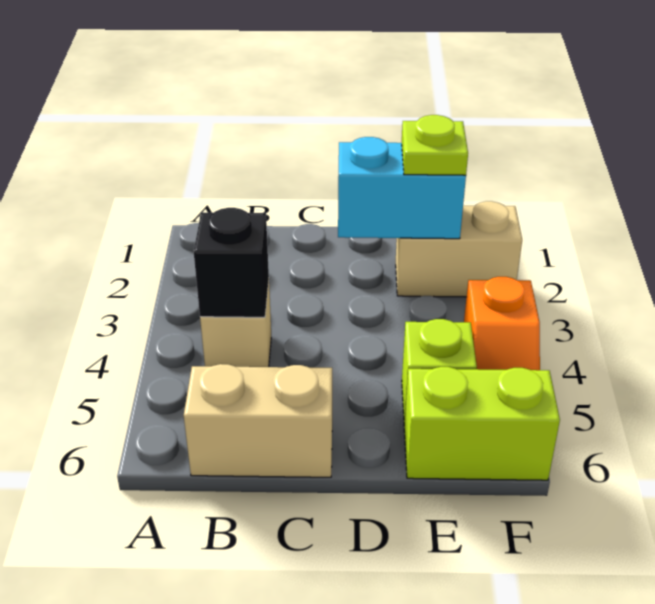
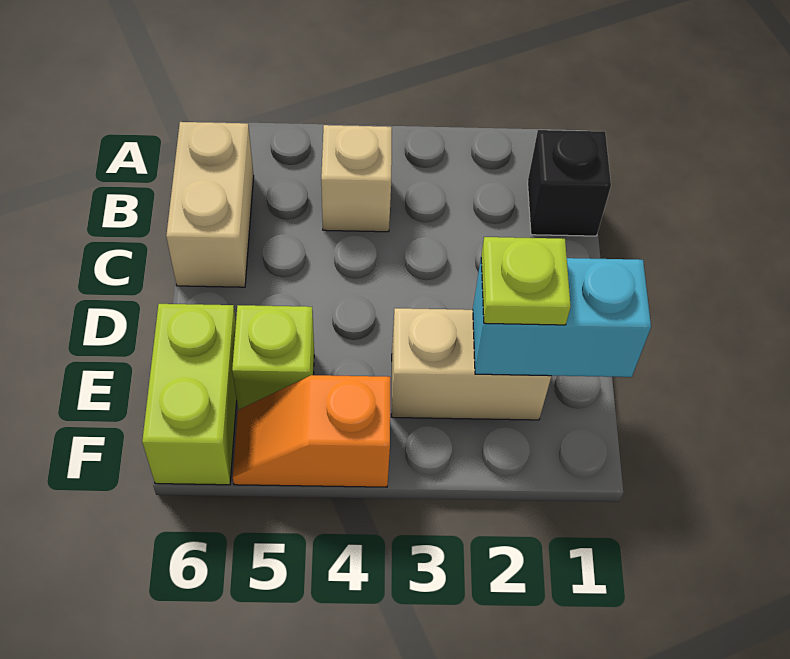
black 1x1 brick [194,208,269,317] -> black 1x1 brick moved to [528,130,611,236]
cyan 1x2 brick [338,137,466,239] -> cyan 1x2 brick turned to [473,258,651,377]
tan 1x2 brick [396,201,522,297] -> tan 1x2 brick turned to [391,308,551,420]

